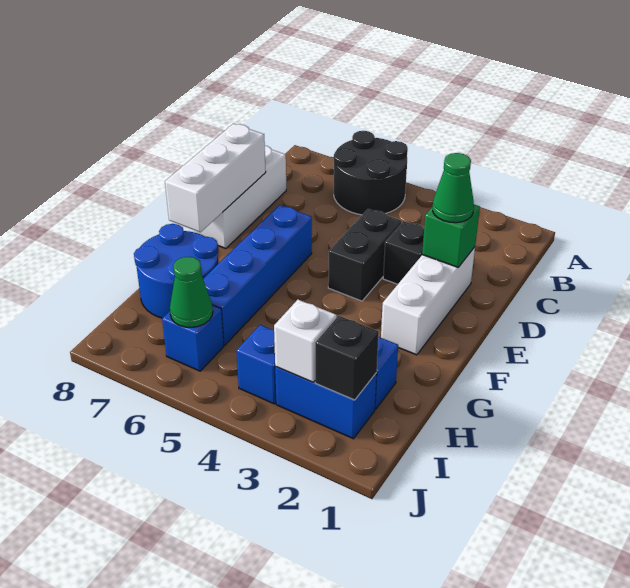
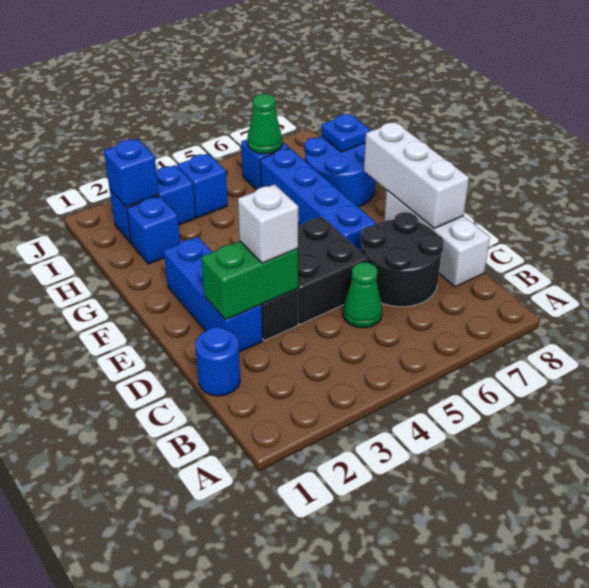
black 2x2 round brick [334,131,408,215] -> black 2x2 round brick moved to [361,212,444,307]
none -> blue 1x1 round brick [195,327,240,396]
white 1x3 brick [381,247,475,355] -> blue 1x3 brick [164,237,262,352]
green 1x1 brick [422,205,480,267] -> green 1x2 brick [201,241,298,320]
green 1x1 cone [433,153,474,223] -> green 1x1 cone moved to [343,262,382,328]
black 1x2 brick [328,209,402,301] -> black 2x2 brick [298,217,367,324]
none -> blue 1x1 plate [321,114,370,152]
black 1x1 brick [315,316,379,400] -> blue 1x1 brick [104,139,159,207]
white 1x1 brick [274,300,337,382] -> white 1x1 brick moved to [238,184,298,263]

